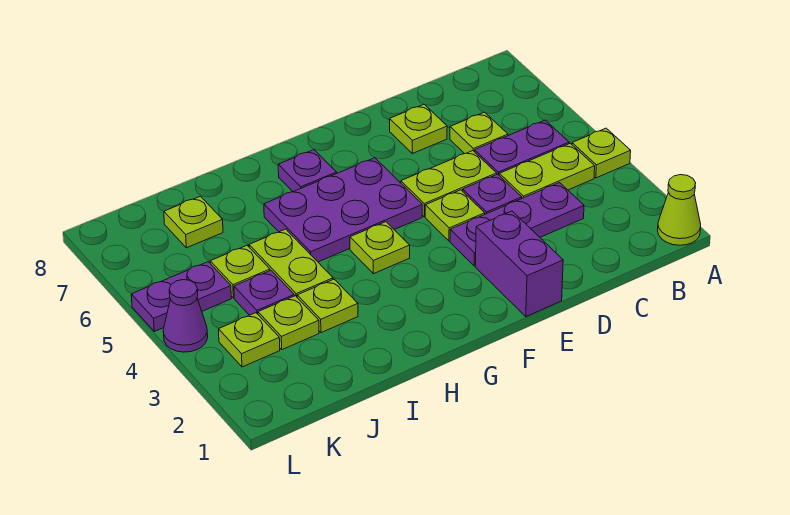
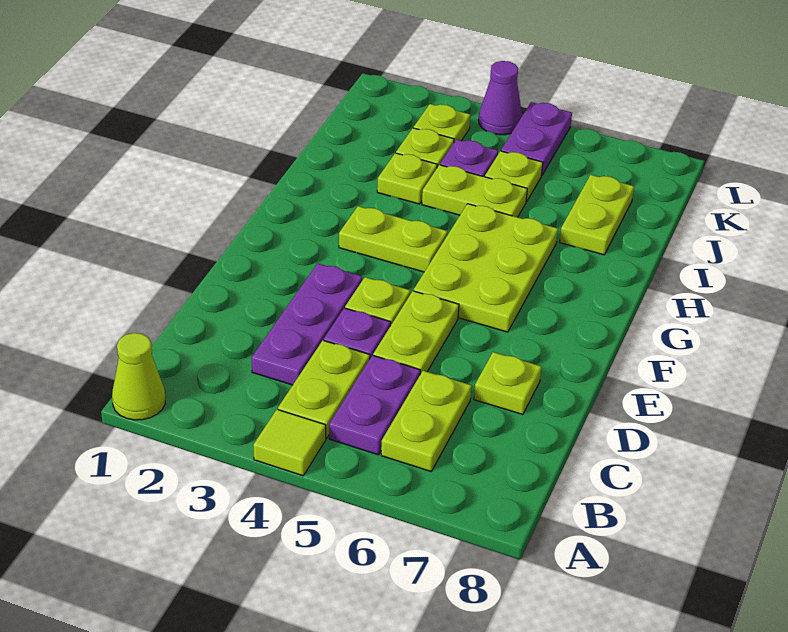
lime 1x1 plate [572,128,631,178] -> lime 1x1 tile [253,410,326,476]
lime 1x1 plate [450,112,508,154] -> lime 1x2 plate [381,371,472,471]
purple 1x2 brick [475,211,563,317] -> none
purple 2x3 plate [264,158,422,262] -> lime 2x3 plate [414,204,558,332]
lime 1x1 plate [350,222,410,274] -> lime 1x2 plate [339,206,448,272]
purple 1x1 plate [278,150,337,192] -> none
lime 1x1 plate [164,196,223,248] -> lime 1x2 plate [560,175,634,255]

